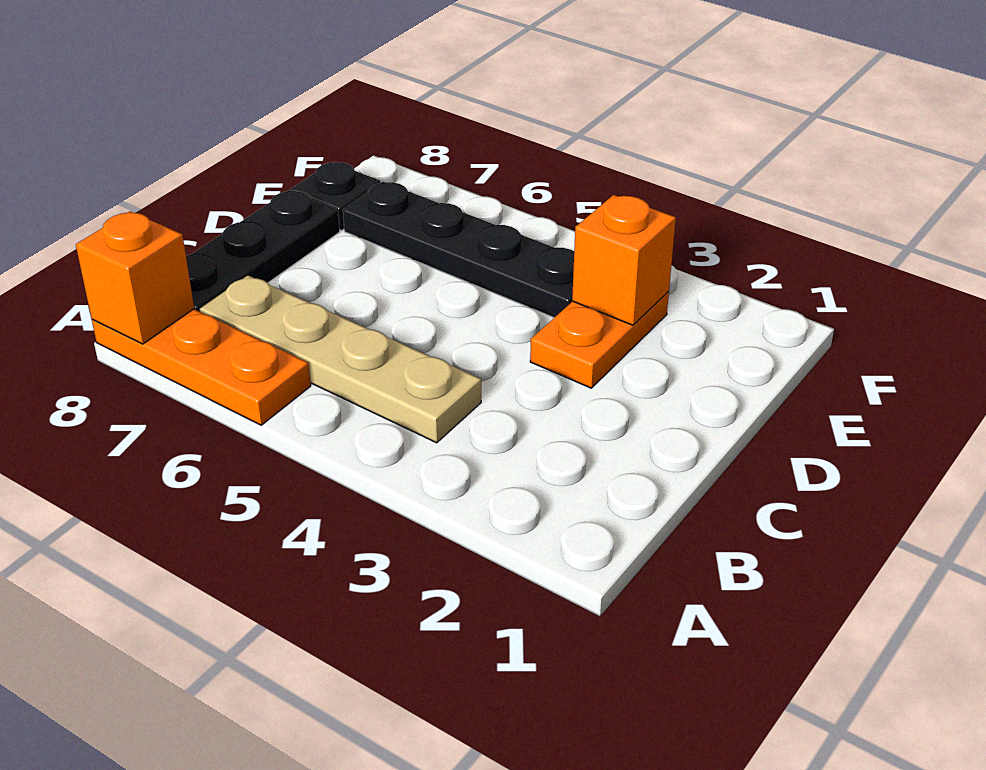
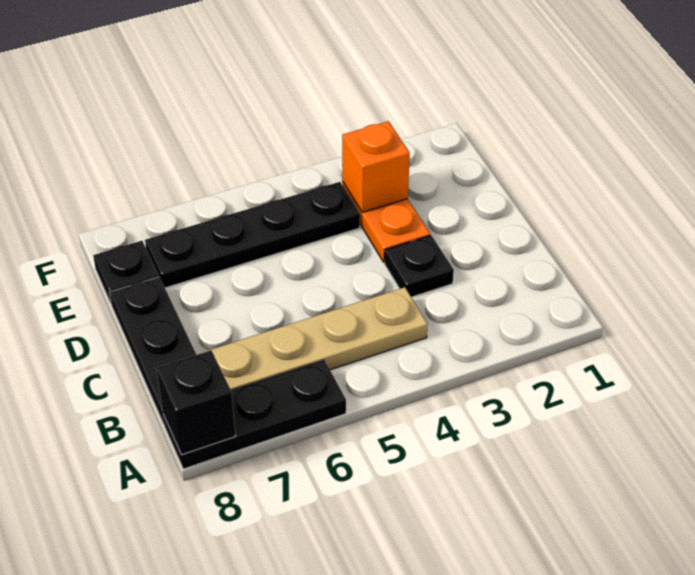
orange 1x3 plate [92,309,311,425] -> black 1x3 plate [163,360,346,469]
orange 1x1 brick [76,211,194,344] -> black 1x1 brick [156,351,235,455]
none -> black 1x1 plate [385,235,454,297]

